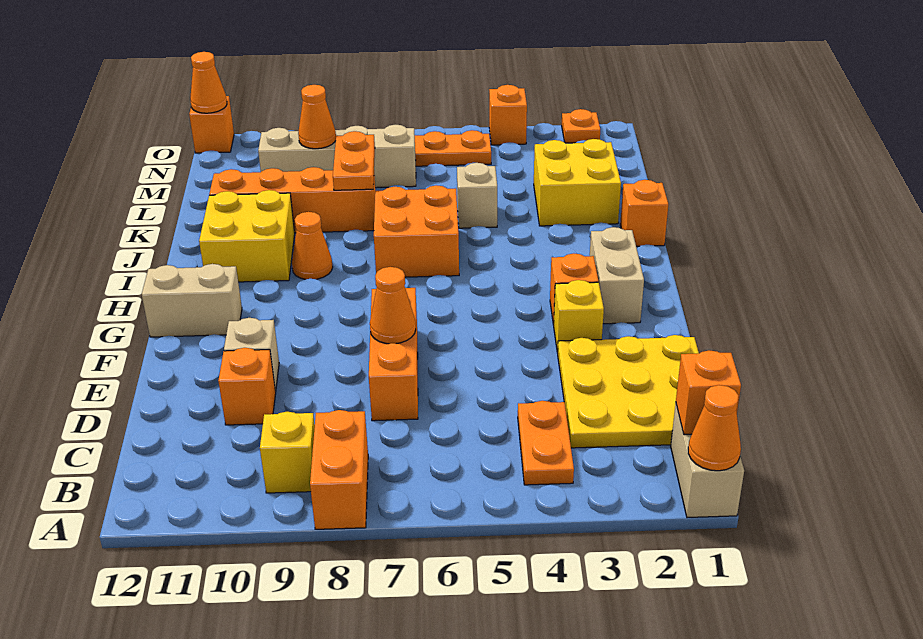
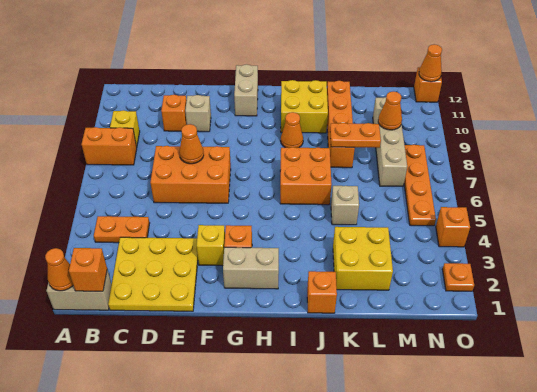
orange 1x3 brick [369,288,418,421] -> orange 2x3 brick [150,146,231,203]

